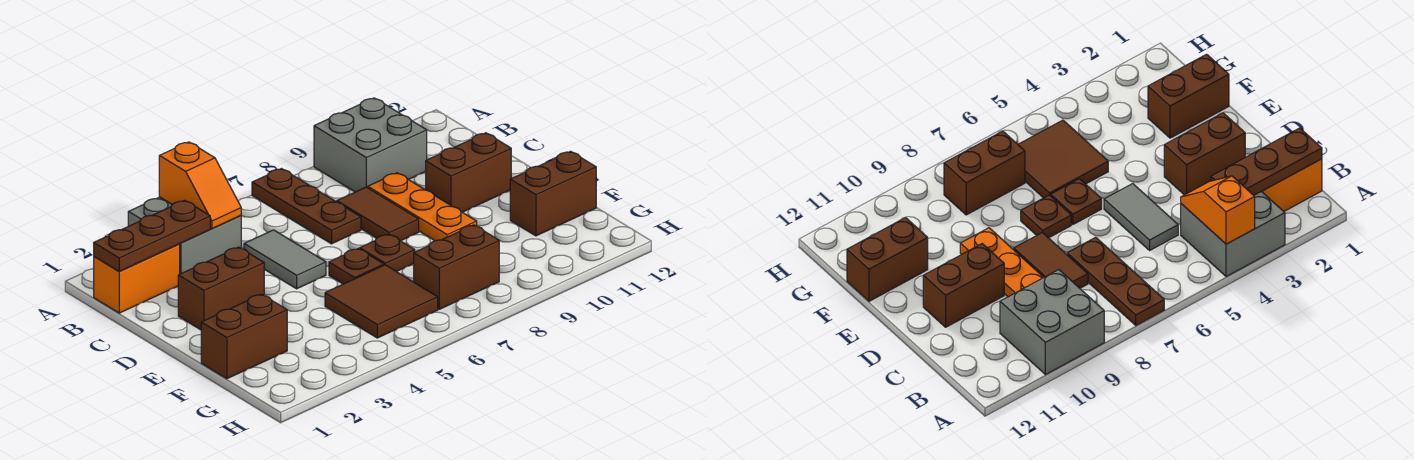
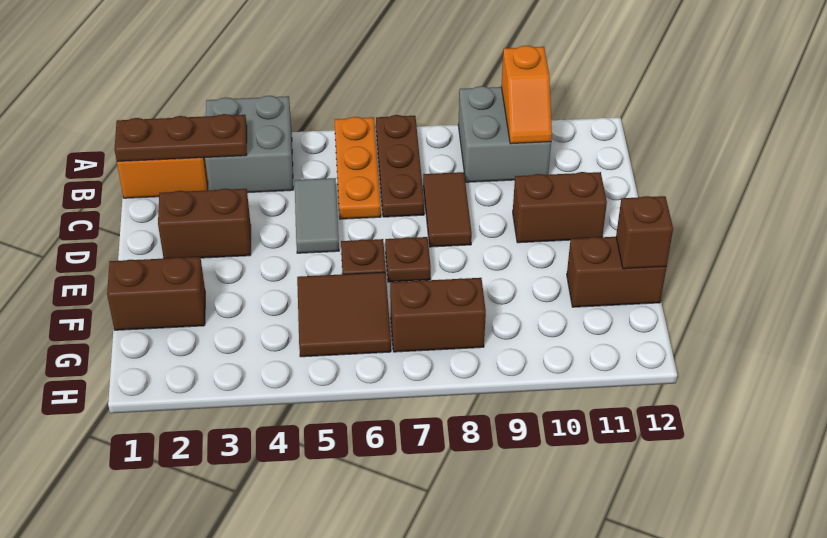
orange 1x2 slope [159,142,241,229] -> orange 1x2 slope moved to [501,46,552,144]
orange 1x3 plate [368,173,477,241] -> orange 1x3 plate moved to [335,117,381,219]
none -> brown 1x1 brick [616,196,673,269]

